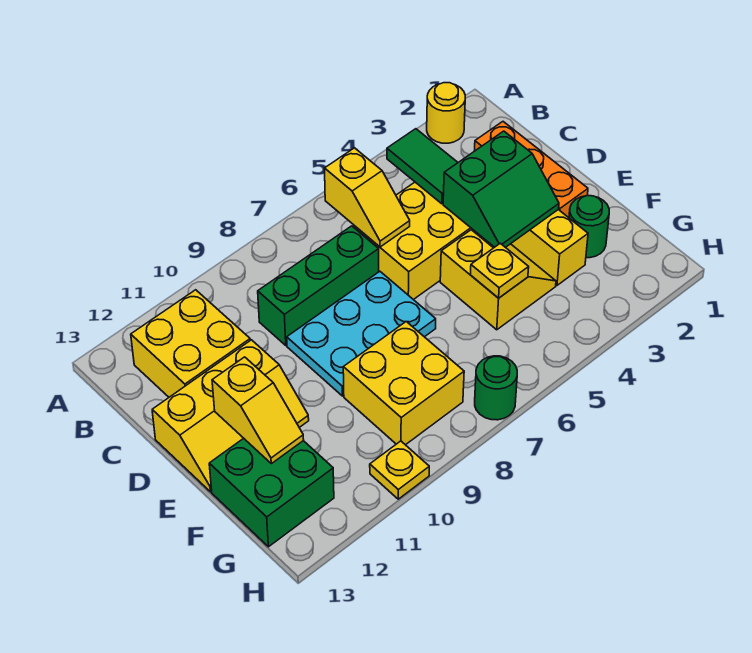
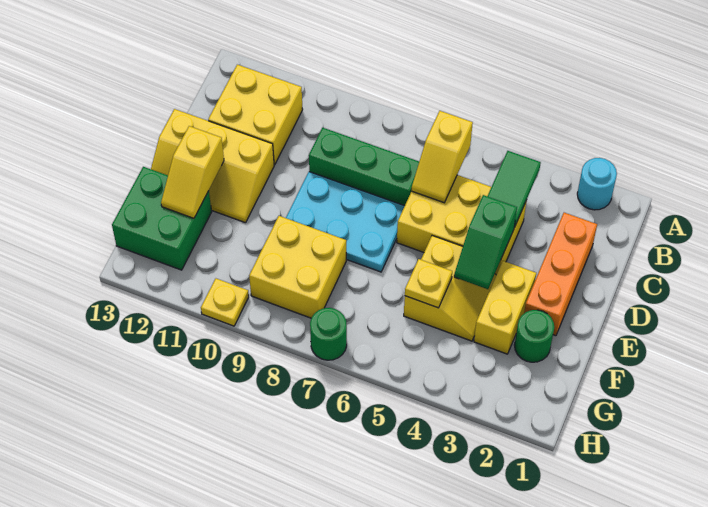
yellow 1x1 round brick [427,83,465,143] -> cyan 1x1 round brick [577,158,617,210]
green 2x2 slope [443,131,559,247] -> green 1x2 slope [454,195,517,289]

